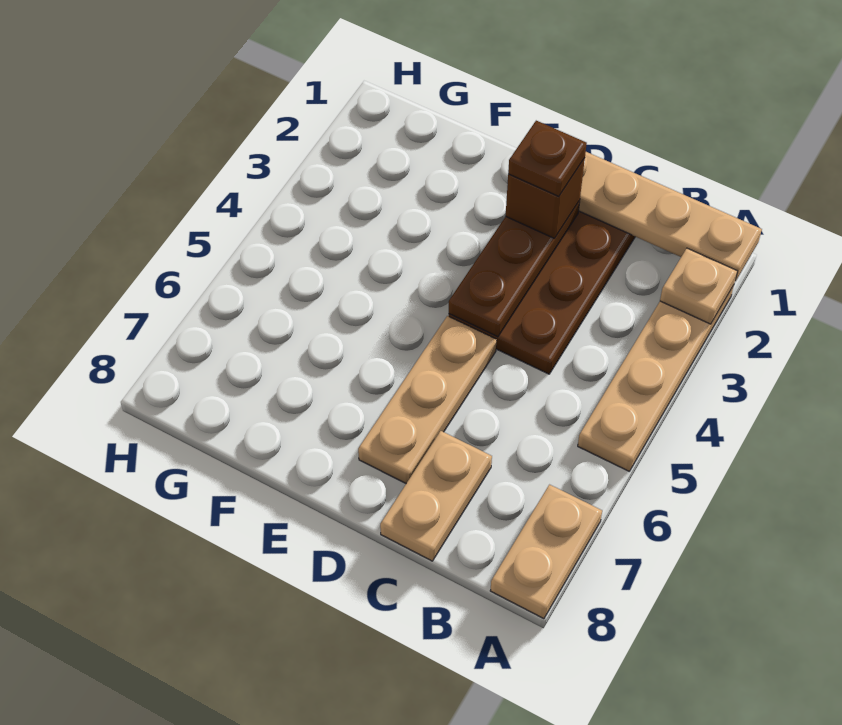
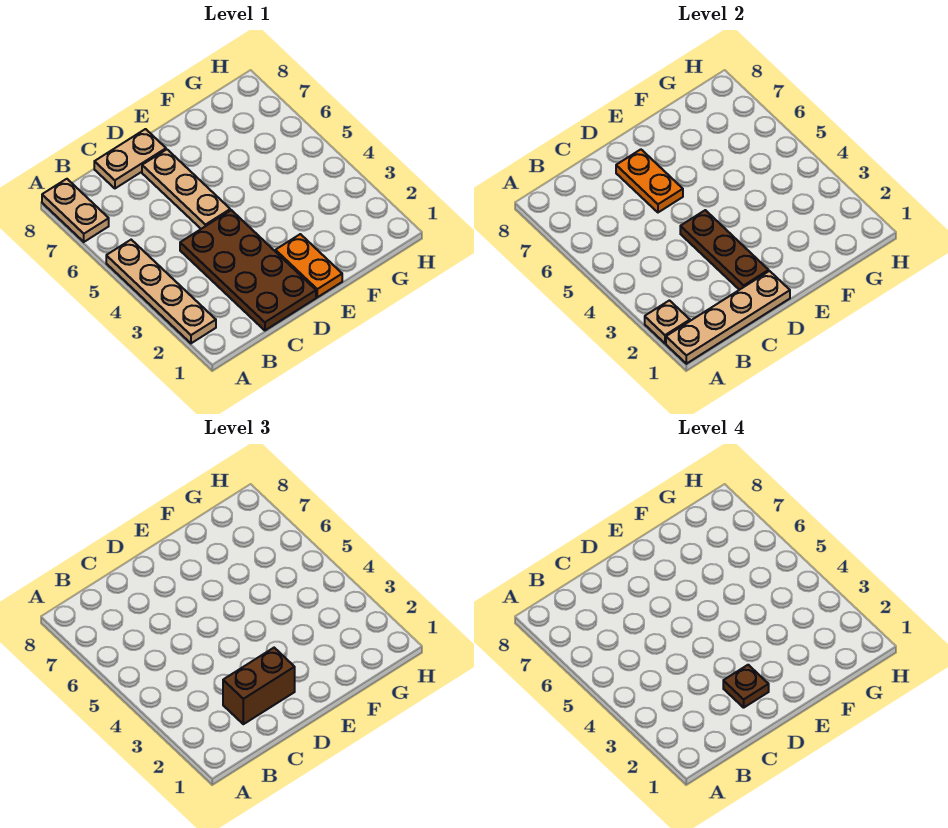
tan 1x2 plate [380,431,492,561] -> tan 1x2 plate turned to [94,129,166,188]
brown 1x1 brick [506,158,585,238] -> brown 1x2 brick [223,648,295,724]
none -> orange 1x2 plate [616,149,683,212]
none -> orange 1x2 plate [275,234,342,297]

